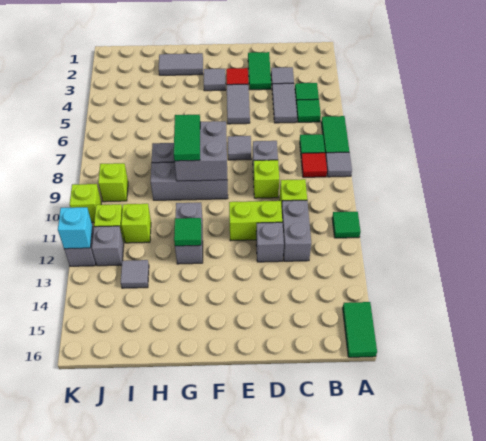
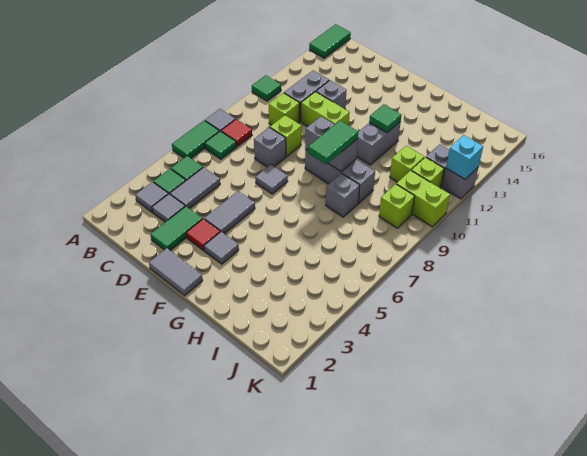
grey 2x2 brick [174,121,227,181] -> grey 1x2 brick [305,116,358,171]
grey 1x2 tile [159,53,203,75] -> grey 1x2 tile moved to [149,248,203,296]
grey 1x1 tile [121,260,149,288] -> grey 1x1 tile moved to [135,182,168,212]
lime 1x1 brick [70,184,101,222] -> lime 1x2 brick [396,171,450,227]

